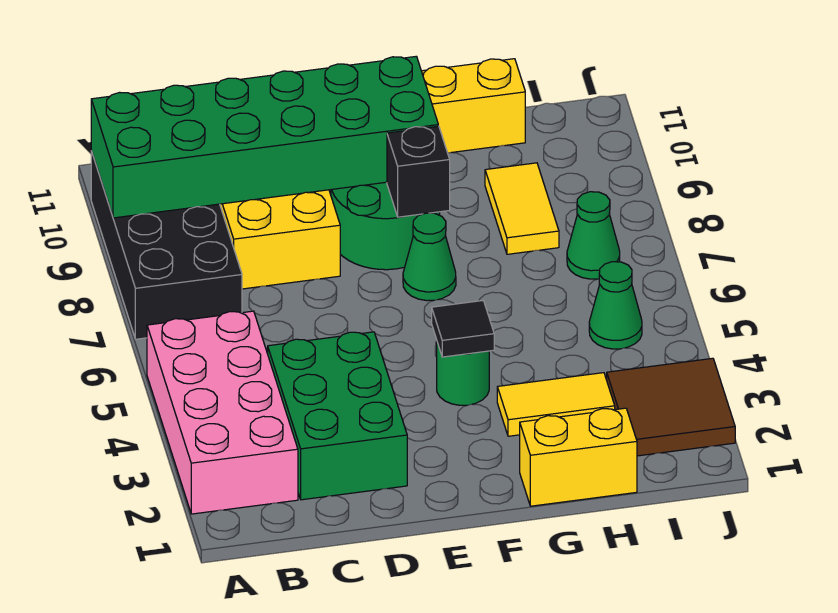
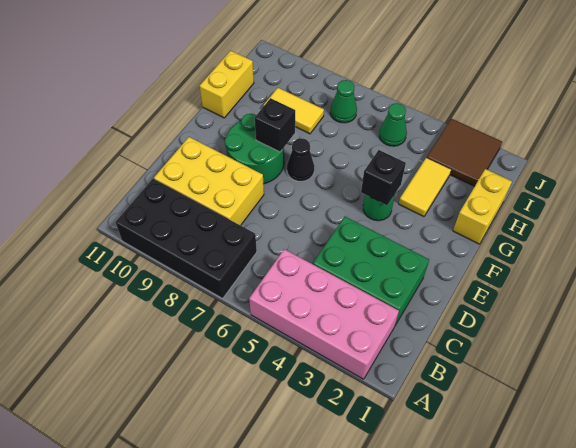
green 2x6 brick [91,56,438,218] -> none
black 1x1 tile [432,301,494,357] -> black 1x1 brick [361,150,406,205]
green 1x1 cone [403,213,456,301] -> black 1x1 cone [287,138,314,181]

